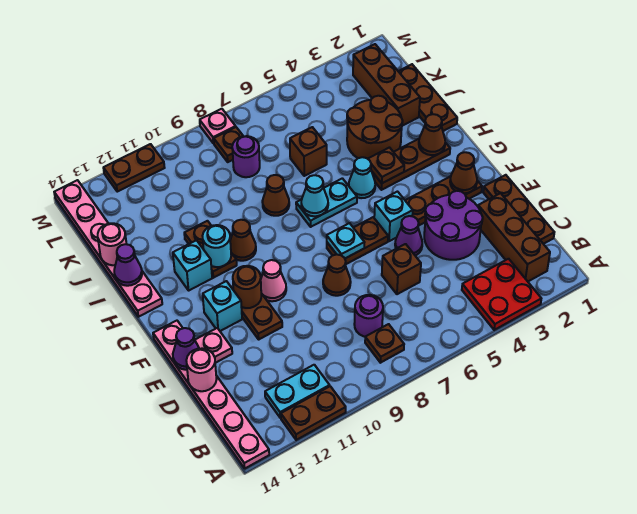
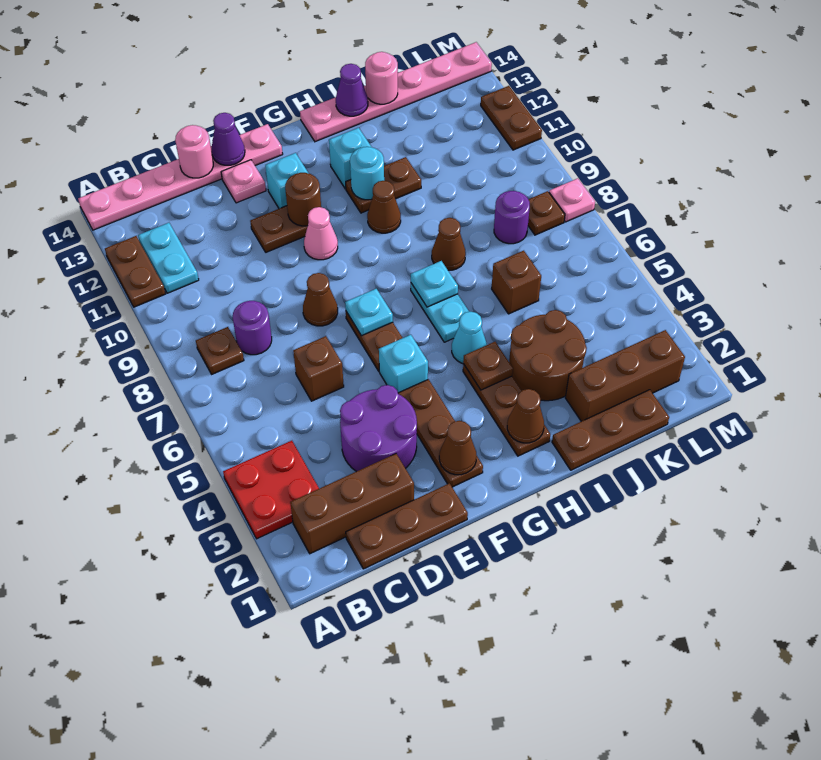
purple 1x1 cone [395,216,422,256] -> none
cyan 1x1 cone [301,175,328,216] -> cyan 1x1 plate [411,261,458,307]

